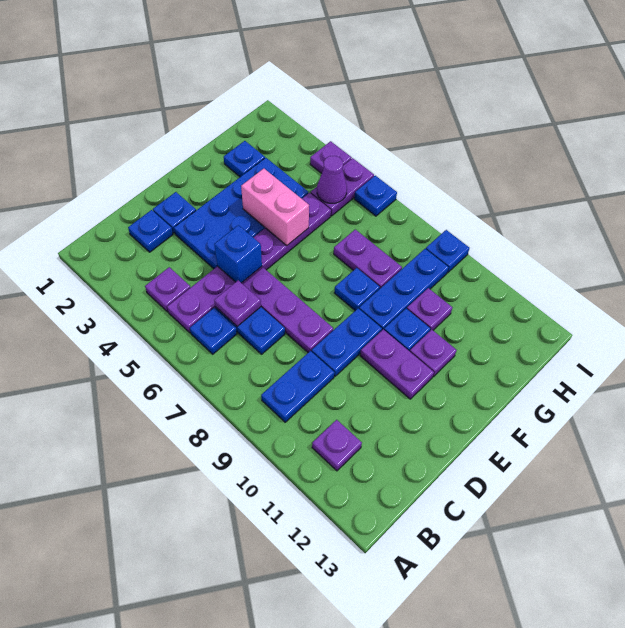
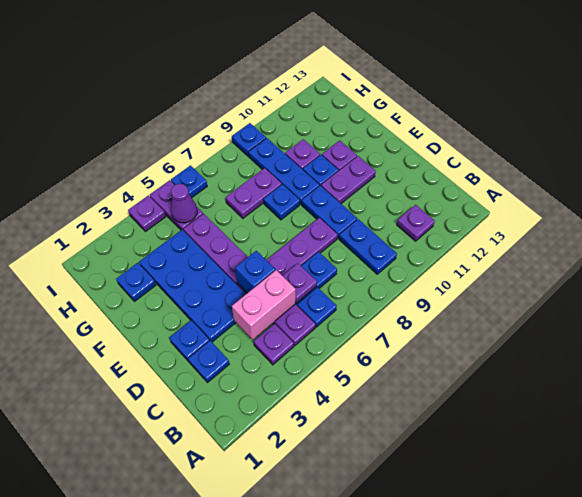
pink 1x2 brick [241,169,309,245] -> pink 1x2 brick moved to [232,270,296,339]

